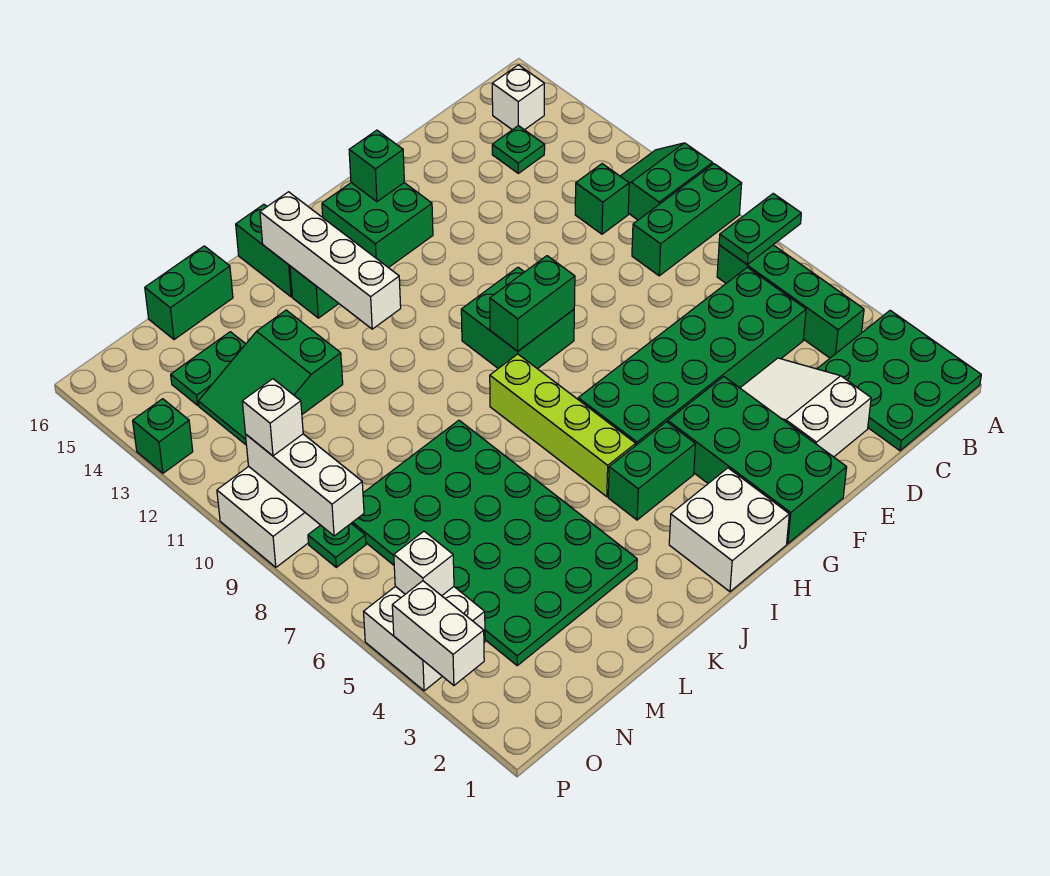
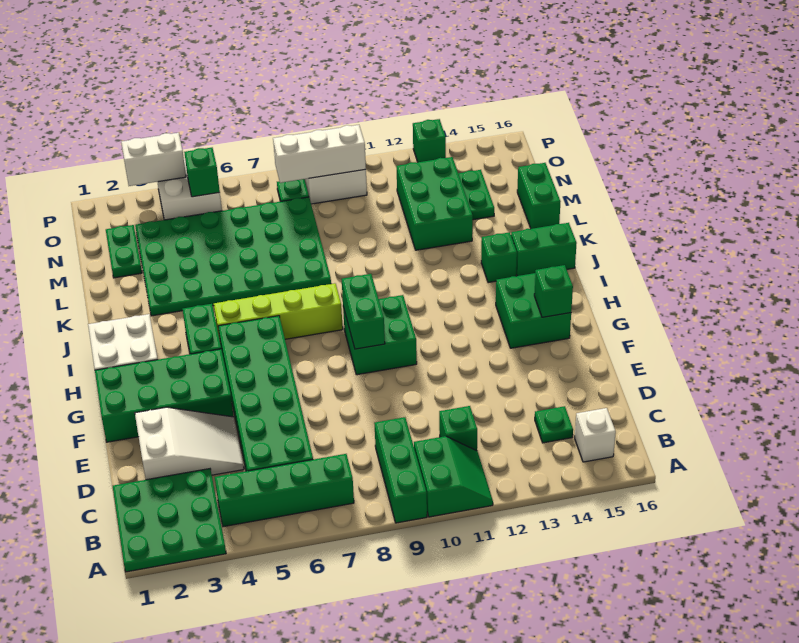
green 1x2 plate [719,194,801,264] -> green 1x2 plate moved to [106,225,142,278]
white 1x4 brick [260,192,401,329] -> none
green 2x3 slope [198,310,343,445] -> green 2x3 brick [396,157,473,250]
white 1x1 brick [394,531,454,596] -> green 1x1 brick [184,148,220,197]
white 1x1 brick [242,379,303,456] -> none

